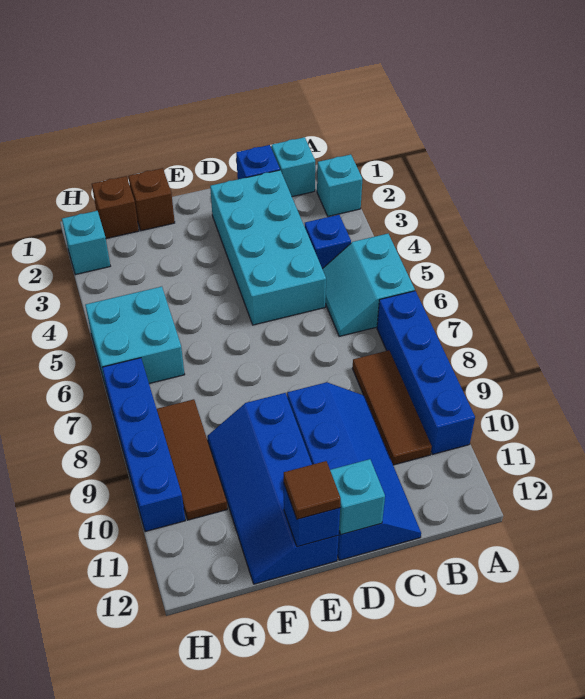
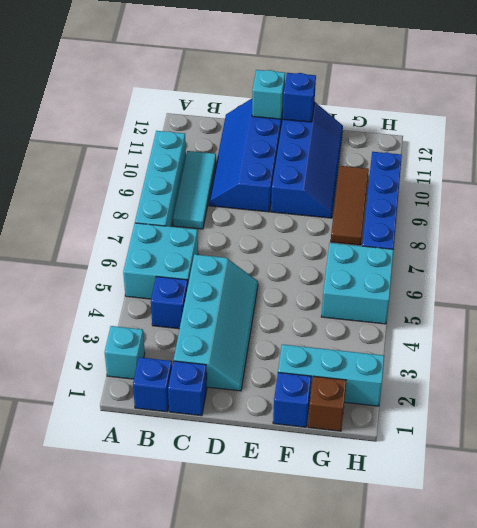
cyan 2x2 slope [323,234,415,336] -> cyan 2x2 brick [123,223,198,299]
blue 1x4 brick [377,291,475,454] -> cyan 1x4 brick [135,131,186,227]
cyan 1x1 brick [272,137,315,197] -> blue 1x1 brick [133,357,172,412]
brown 1x3 tile [352,350,432,465] -> cyan 1x3 tile [173,151,216,229]
cyan 2x4 brick [210,170,326,325] -> cyan 2x4 slope [174,254,258,391]
brown 1x1 tile [284,461,341,519] -> none
brown 1x1 brick [128,168,175,231] -> blue 1x1 brick [273,373,311,427]
cyan 1x1 brick [62,211,110,275] -> cyan 1x3 brick [278,344,384,406]

